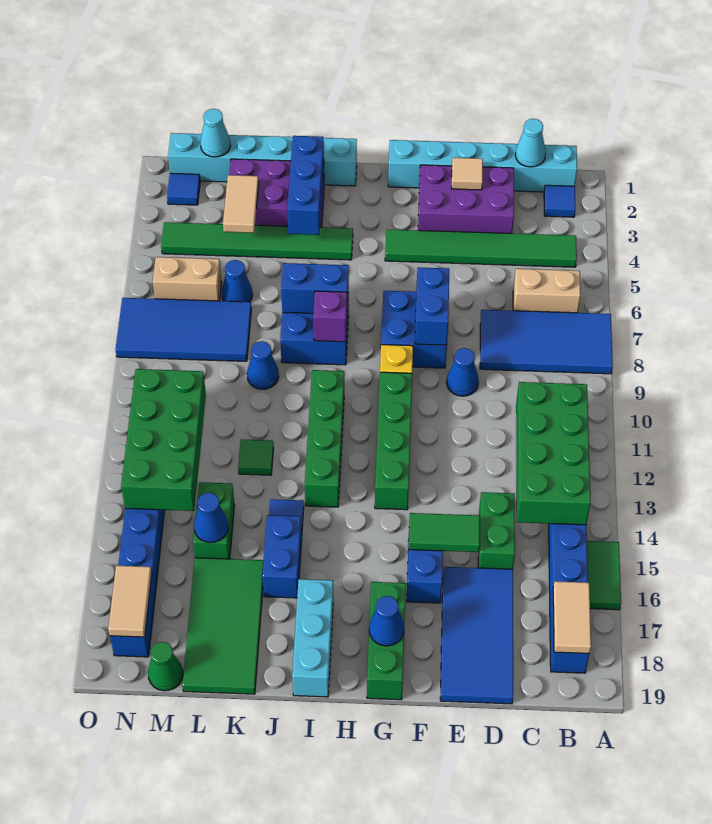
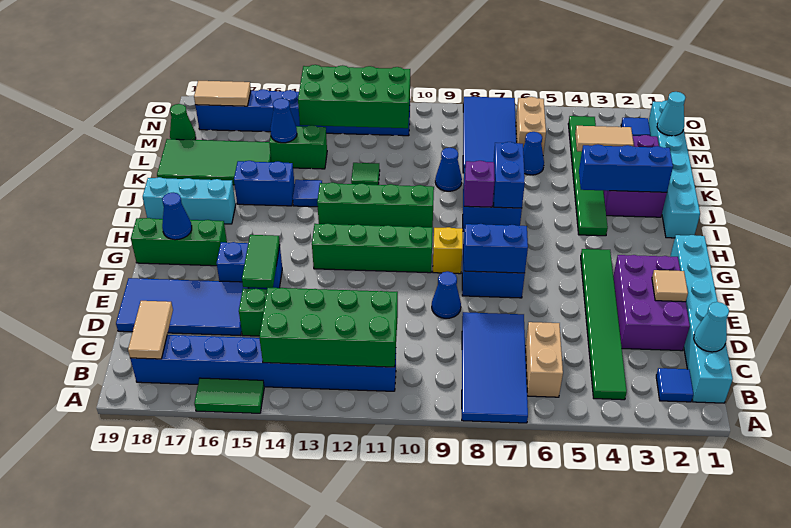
tan 1x2 tile [553,581,591,653] -> tan 1x2 tile turned to [128,301,173,359]

